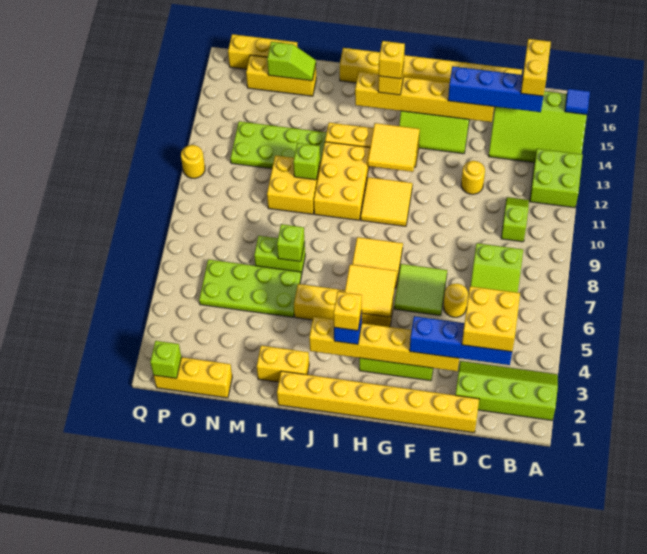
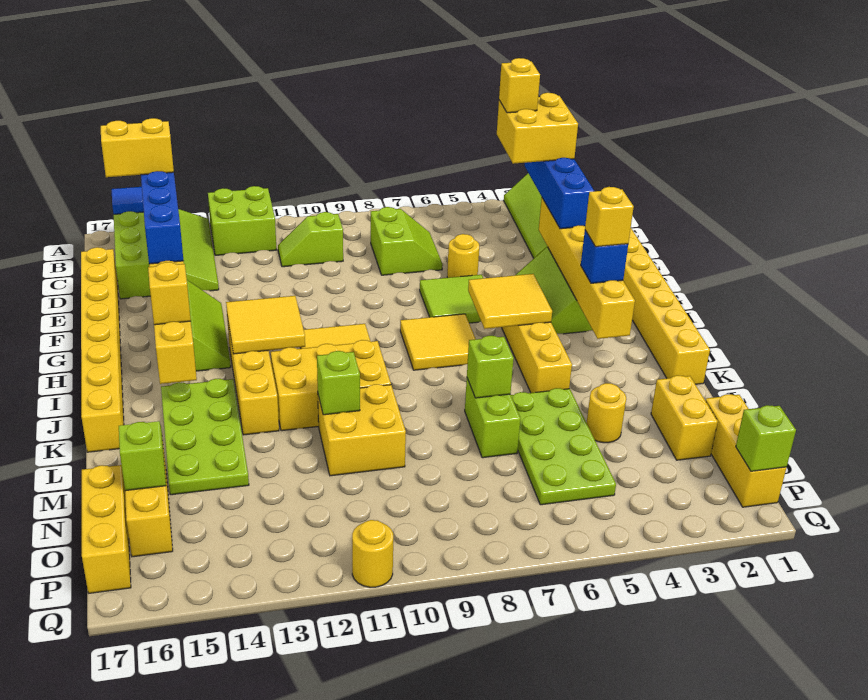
yellow 1x1 round brick [461,161,485,194] -> yellow 1x1 round brick moved to [586,383,626,443]
yellow 1x1 brick [379,41,405,79] -> yellow 1x1 brick moved to [499,58,540,113]
yellow 1x2 brick [257,346,309,382] -> yellow 1x2 brick moved to [651,375,718,460]
lime 2x4 plate [230,121,327,169] -> lime 2x4 plate moved to [161,379,249,495]

